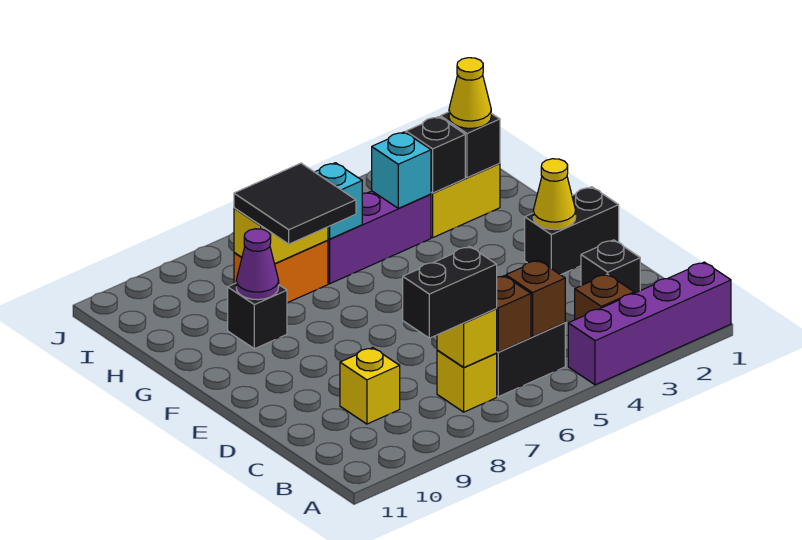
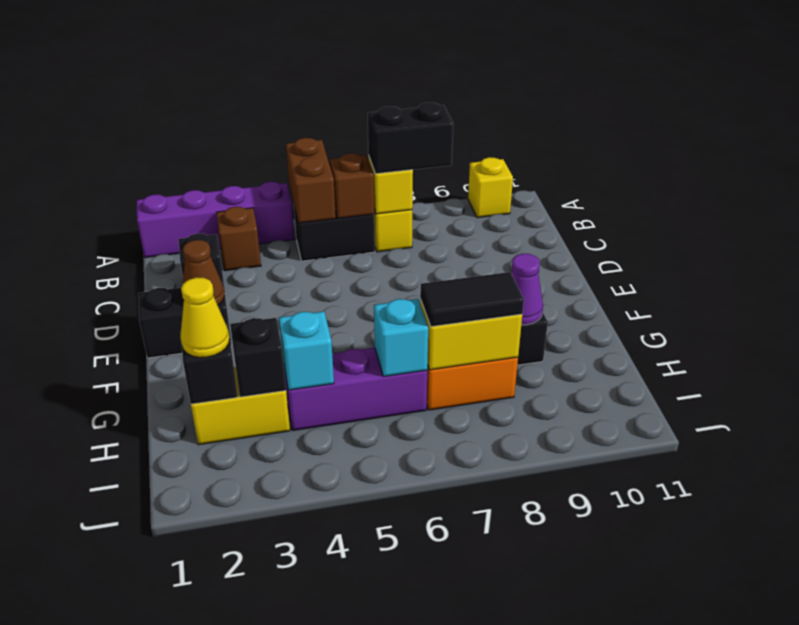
brown 1x1 brick [506,260,565,337] -> brown 1x2 brick [286,138,336,223]
yellow 1x1 brick [340,348,400,424] -> yellow 1x1 brick moved to [468,157,513,218]
yellow 1x1 cone [533,159,576,230] -> brown 1x1 cone [183,240,225,305]
black 2x2 tile [234,163,356,244] -> black 1x2 tile [420,272,524,327]

